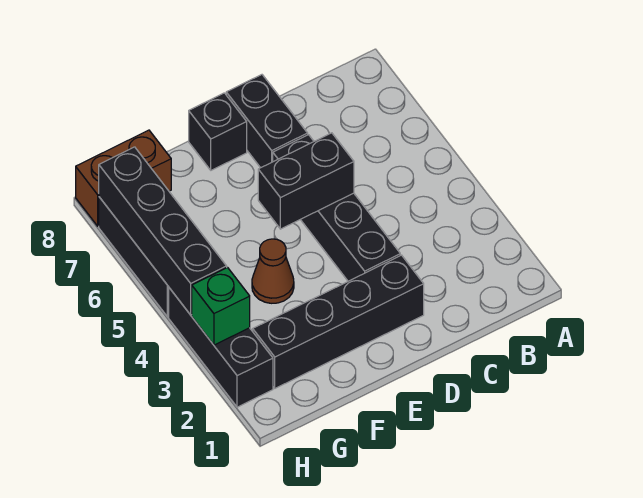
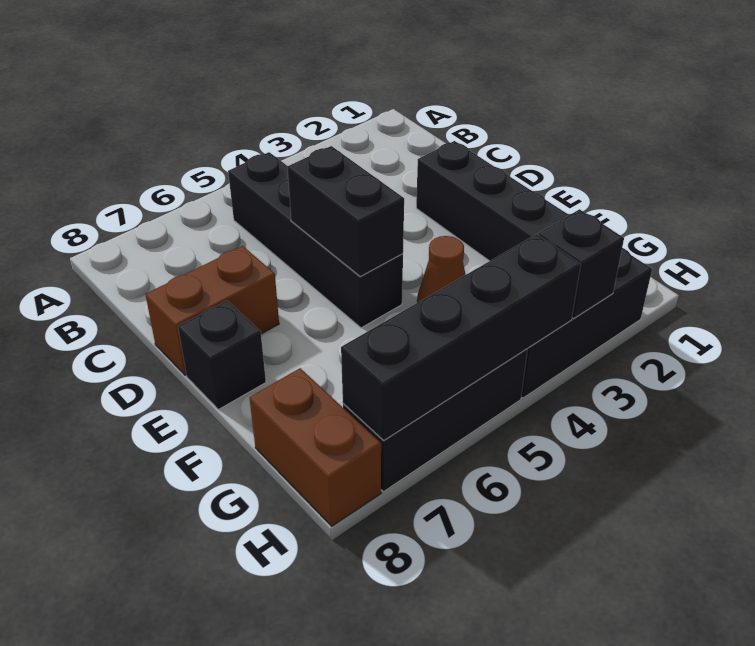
black 1x4 brick [273,135,400,281] -> black 1x4 brick turned to [228,152,403,328]
black 1x2 brick [226,75,308,168] -> brown 1x2 brick [145,246,279,375]
green 1x1 brick [192,268,250,345] -> black 1x1 brick [538,209,624,319]

